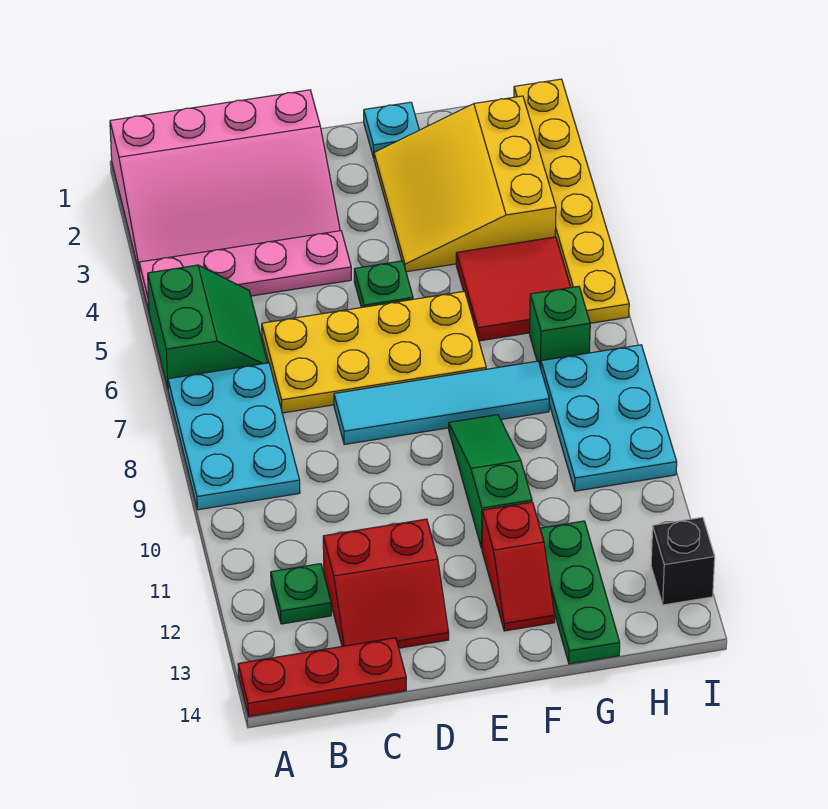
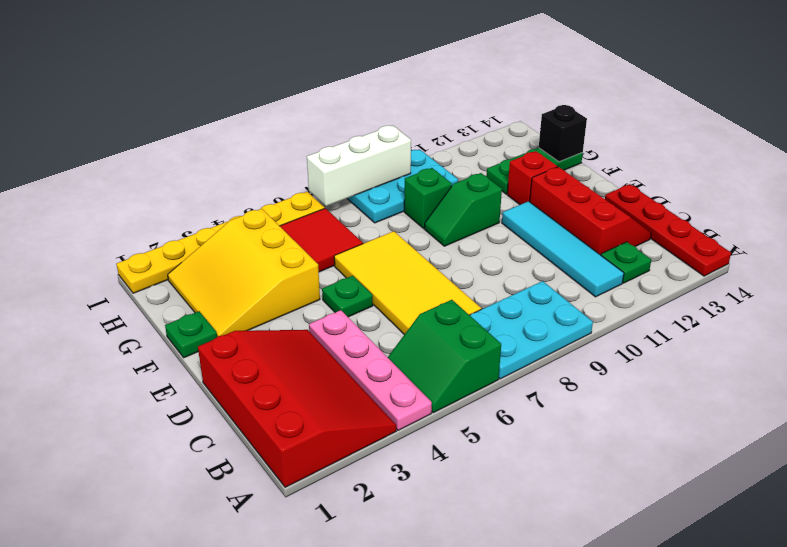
pink 3x4 slope [110,90,340,273] -> red 3x4 slope [198,330,396,487]
green 2x2 slope [148,265,268,388] -> green 2x2 slope turned to [388,300,501,413]
red 1x3 plate [238,638,406,716] -> red 1x4 plate [605,184,731,276]
yellow 2x4 plate [262,291,486,413] -> yellow 2x4 tile [334,231,481,334]
red 2x2 slope [323,519,449,648] -> red 2x3 slope [530,167,651,255]
cyan 1x4 tile [334,361,549,445] -> cyan 1x4 tile moved to [502,201,624,297]
cyan 1x1 plate [364,102,419,158] -> green 1x1 plate [165,311,217,358]
yellow 3x3 slope [374,96,556,272] -> yellow 3x3 slope turned to [168,209,320,337]
green 1x3 slope [449,415,532,548] -> green 1x2 slope [424,173,502,246]
green 1x1 brick [530,286,590,368] -> green 1x1 brick moved to [404,168,452,228]
none -> white 1x3 brick [307,125,411,206]
black 1x1 brick [651,517,715,605] -> black 1x1 brick moved to [539,105,587,162]

